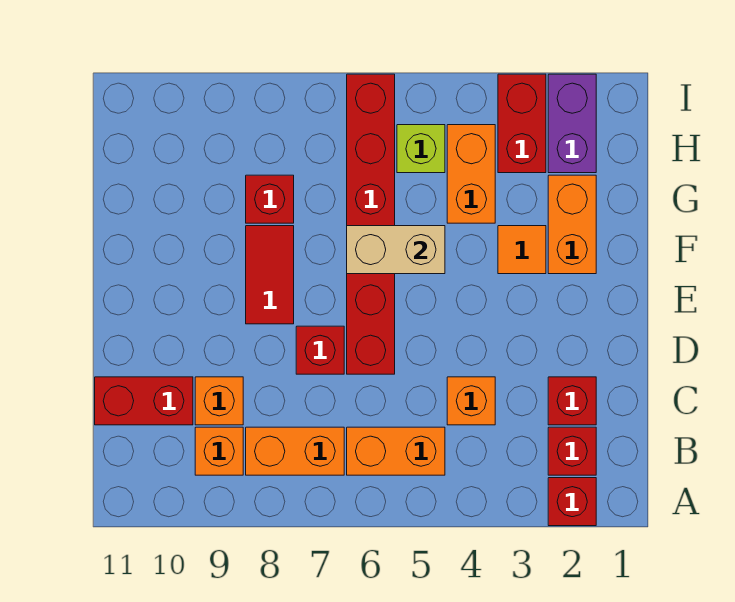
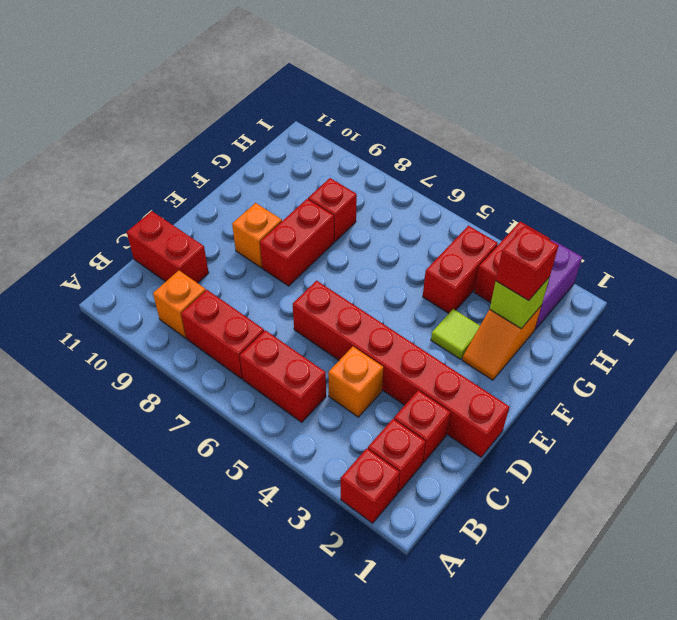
orange 1x2 brick [347,427,445,475] -> red 1x2 brick [240,330,326,422]
orange 1x2 brick [246,427,344,475] -> red 1x2 brick [181,290,264,379]
orange 1x1 brick [195,377,243,425] -> orange 1x1 brick moved to [232,203,282,268]
red 1x6 brick [347,74,395,374] -> red 1x6 brick turned to [293,281,509,457]
red 1x1 brick [296,326,344,374] -> red 1x1 brick moved to [496,226,559,301]
red 1x2 tile [246,226,294,324] -> red 1x2 brick [260,199,334,286]
orange 1x2 brick [548,175,596,274] -> orange 1x2 slope [462,306,541,380]
orange 1x1 tile [498,226,546,274] -> lime 1x1 tile [431,309,480,359]
tan 1x2 brick [347,226,445,274] -> none
orange 1x2 brick [447,125,495,223] -> red 1x2 brick [423,226,498,313]
lime 1x1 brick [397,125,445,173] -> lime 1x1 brick moved to [490,277,550,329]

